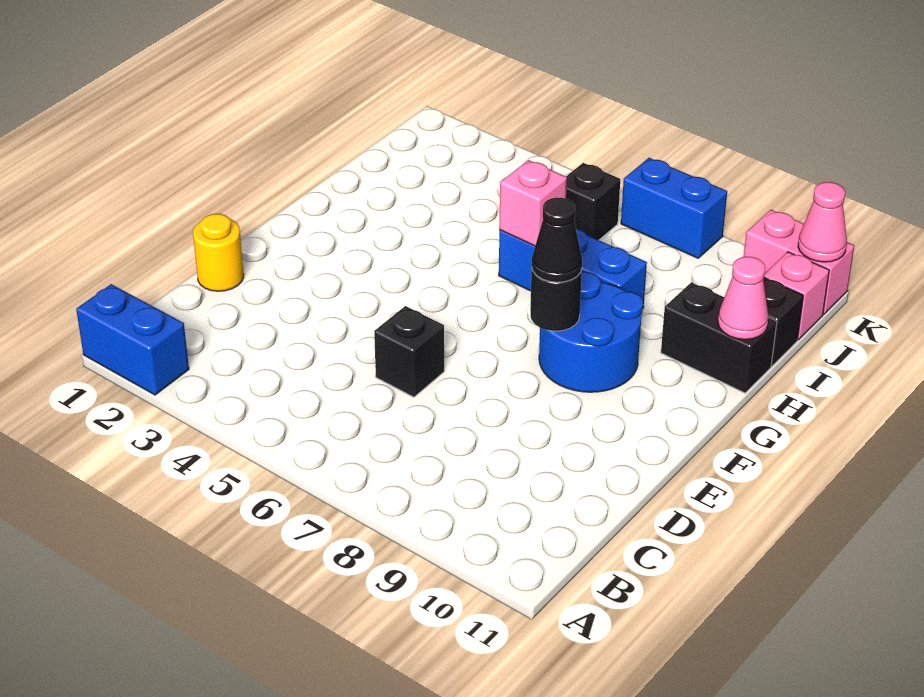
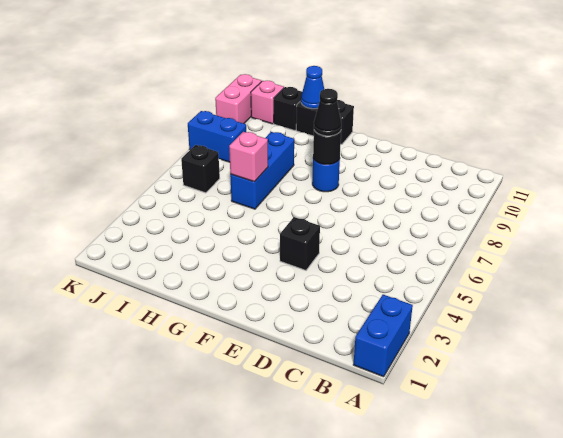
yellow 1x1 round brick [193,214,244,291] -> none
black 1x1 brick [374,306,444,397] -> black 1x1 brick moved to [280,217,320,270]
blue 2x2 round brick [539,272,643,392] -> blue 1x1 round brick [312,159,340,192]
black 1x2 brick [661,282,777,393] -> black 1x2 brick turned to [296,100,354,144]
pink 1x1 cone [718,256,769,340] -> blue 1x1 cone [301,66,324,109]
blue 1x2 brick [621,158,727,258] -> blue 1x2 brick turned to [188,111,246,162]
pink 1x1 cone [798,182,847,262] -> none

